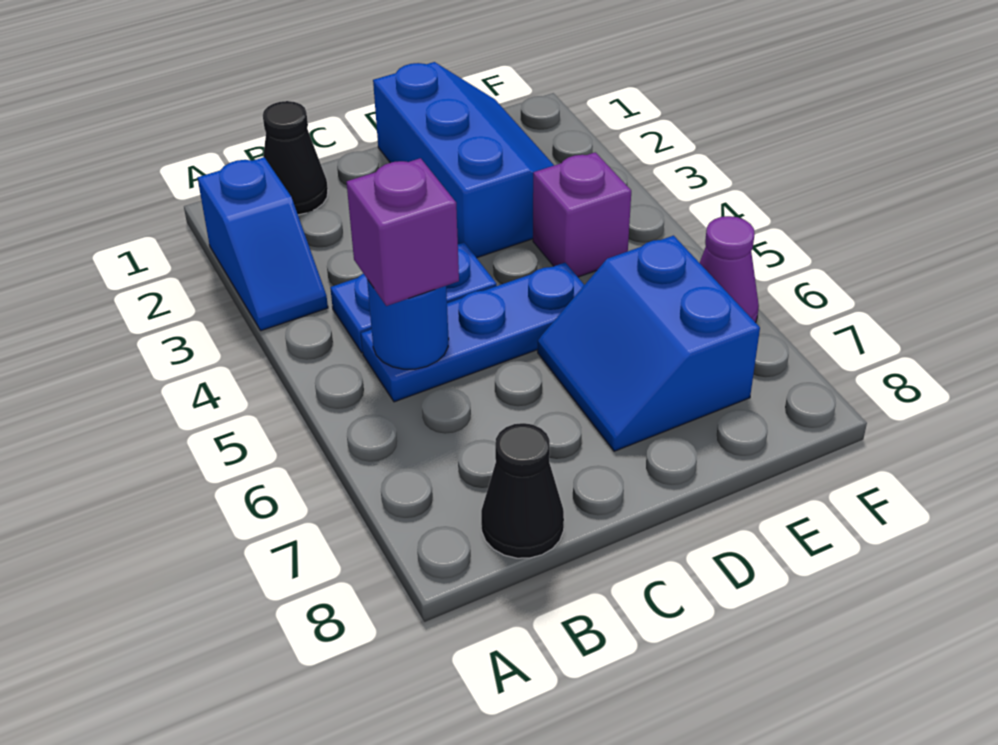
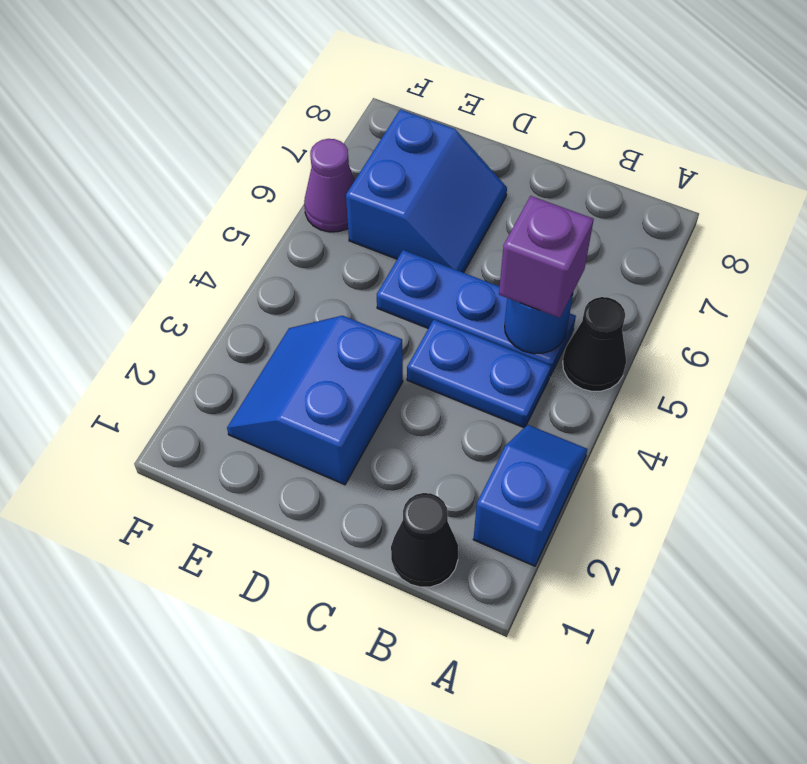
black 1x1 cone [481,423,564,558] -> black 1x1 cone moved to [563,297,626,391]
blue 2x3 slope [373,62,554,258] -> blue 2x2 slope [227,316,403,485]
purple 1x1 brick [533,152,631,277] -> none

